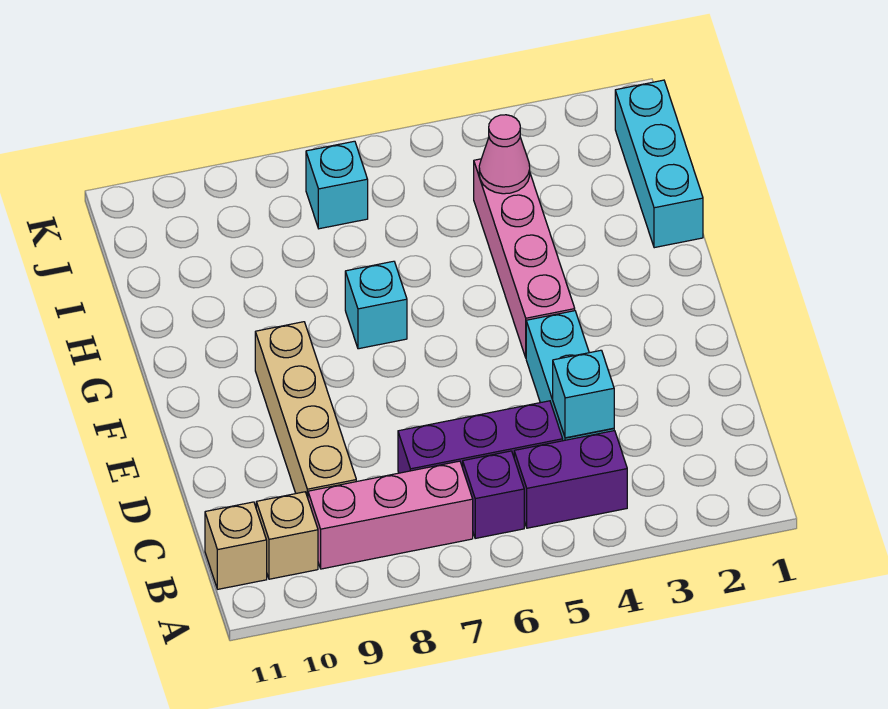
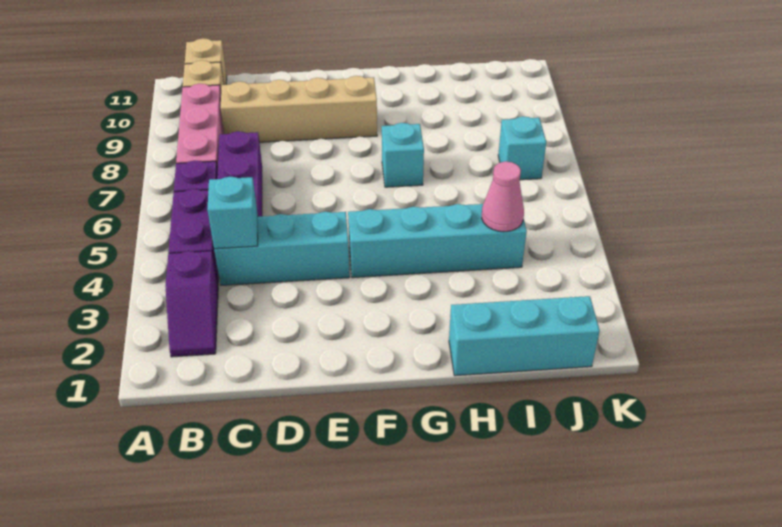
none -> purple 1x2 slope [165,251,218,357]
pink 1x4 brick [474,159,575,357] -> cyan 1x4 brick [348,204,527,278]

